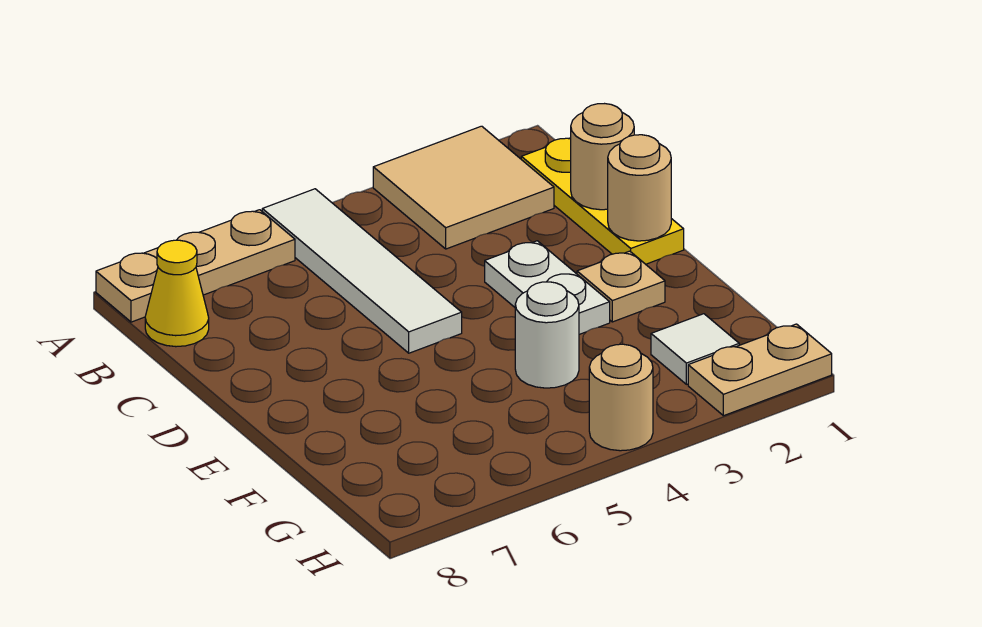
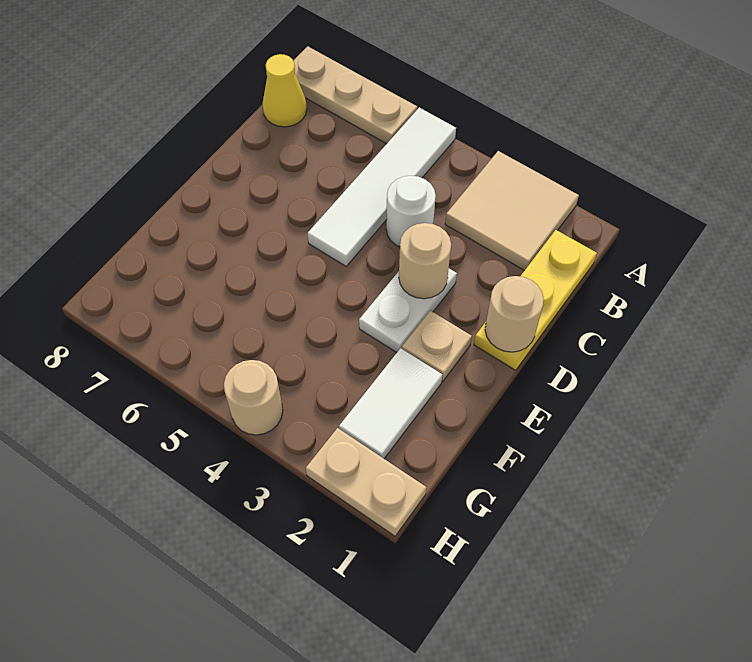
tan 1x1 round brick [571,104,634,210] -> tan 1x1 round brick moved to [399,223,451,299]
white 1x1 round brick [515,282,579,388] -> white 1x1 round brick moved to [386,176,436,247]
white 1x1 tile [651,314,739,384] -> white 1x2 tile [339,348,442,459]

